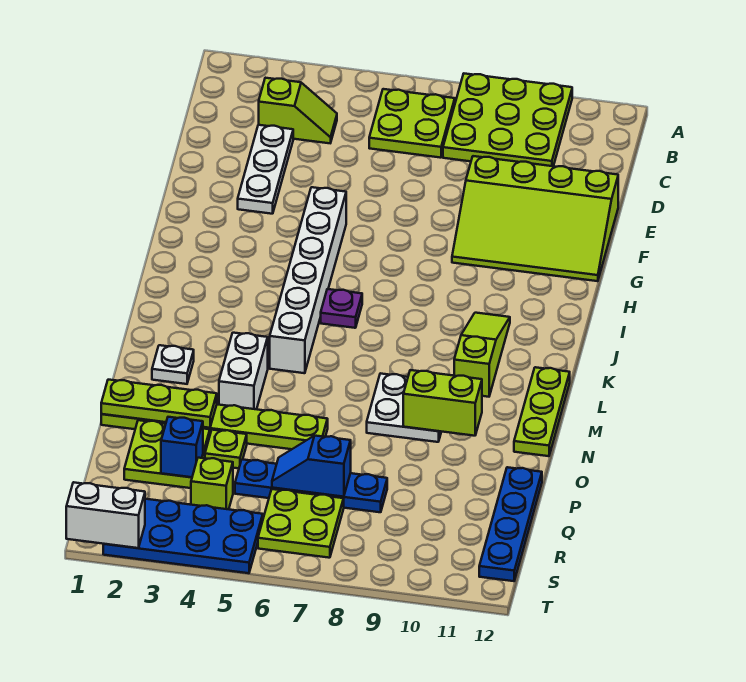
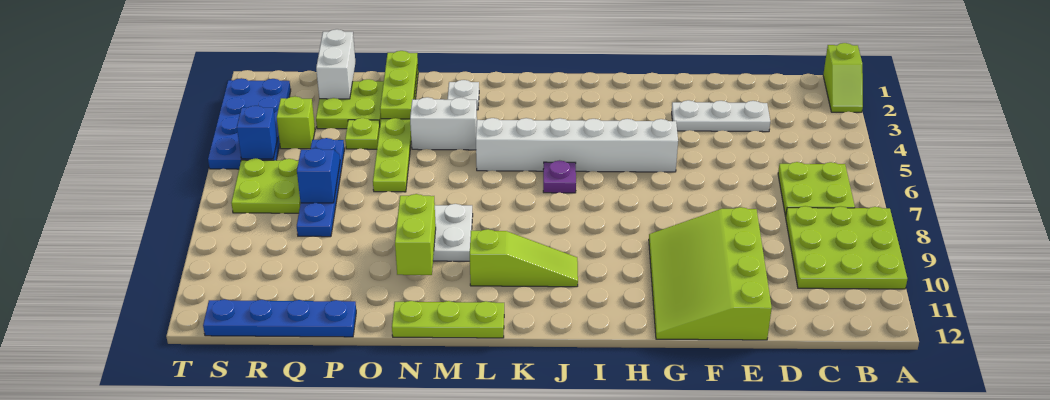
lime 1x2 slope [259,78,337,143] -> lime 1x2 slope moved to [823,43,863,112]
blue 1x1 brick [161,417,203,477] -> blue 1x1 brick moved to [237,106,277,159]
white 1x2 brick [66,482,145,548] -> white 1x2 brick moved to [316,29,355,99]

